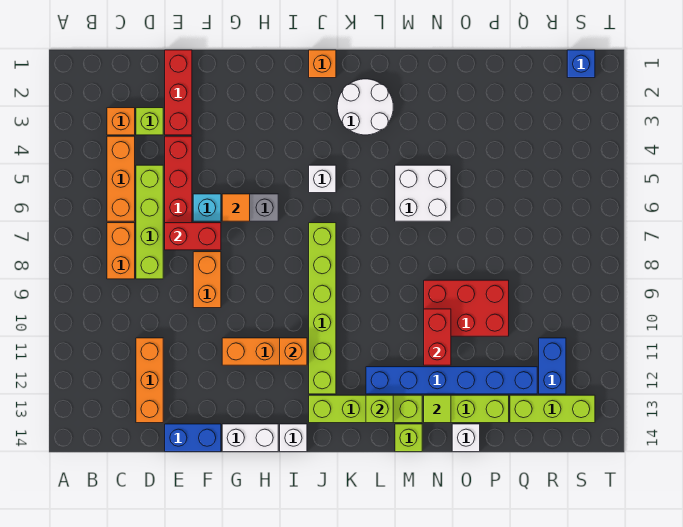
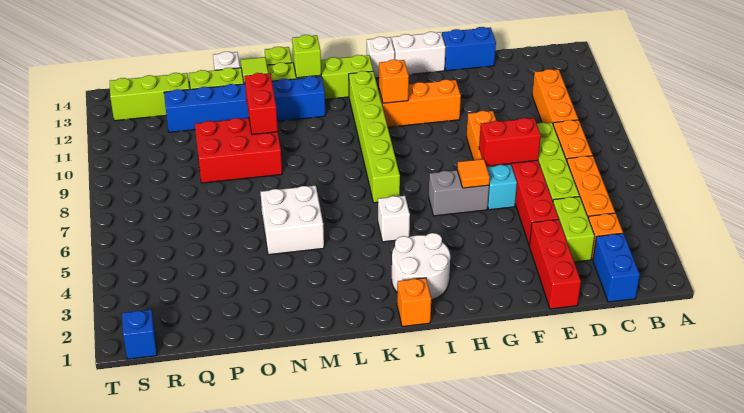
lime 1x1 brick [136,108,163,135] -> lime 1x2 brick [553,197,594,262]
orange 1x3 brick [136,338,163,423] -> orange 1x3 brick moved to [532,69,578,123]
white 2x2 round brick [337,79,393,135] -> white 2x2 round brick moved to [392,233,450,300]
blue 1x2 brick [539,338,566,394] -> blue 1x2 brick moved to [593,233,640,302]

